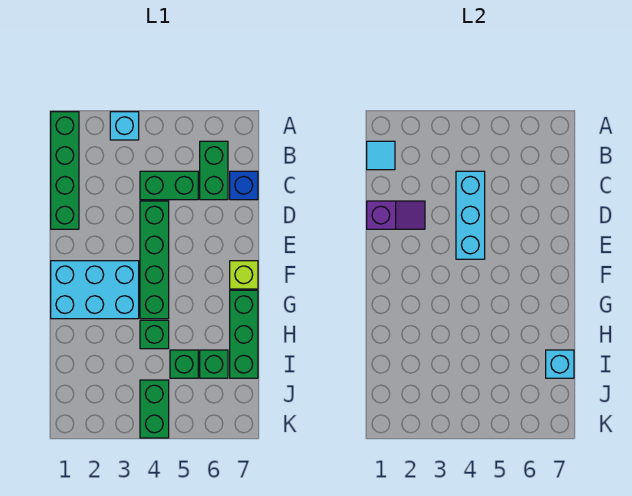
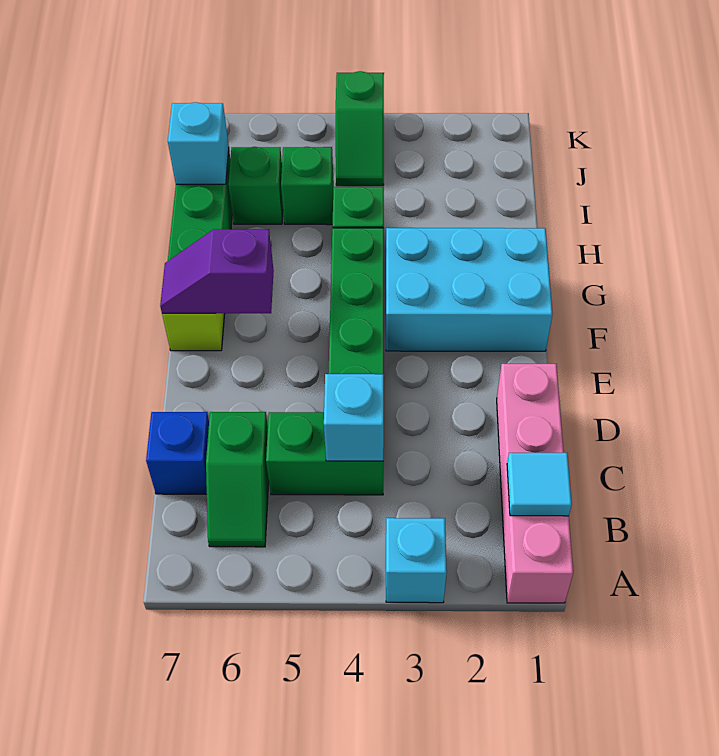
green 1x4 brick [51,112,79,229] -> pink 1x4 brick [497,364,573,603]
green 1x2 brick [200,141,228,200] -> green 1x2 slope [206,412,269,547]
cyan 1x3 brick [456,171,485,259] -> cyan 1x1 brick [324,374,384,461]
purple 1x2 slope [367,201,425,229] -> purple 1x2 slope moved to [160,229,274,313]
green 1x2 brick [140,380,169,438] -> green 1x2 slope [336,71,384,186]

